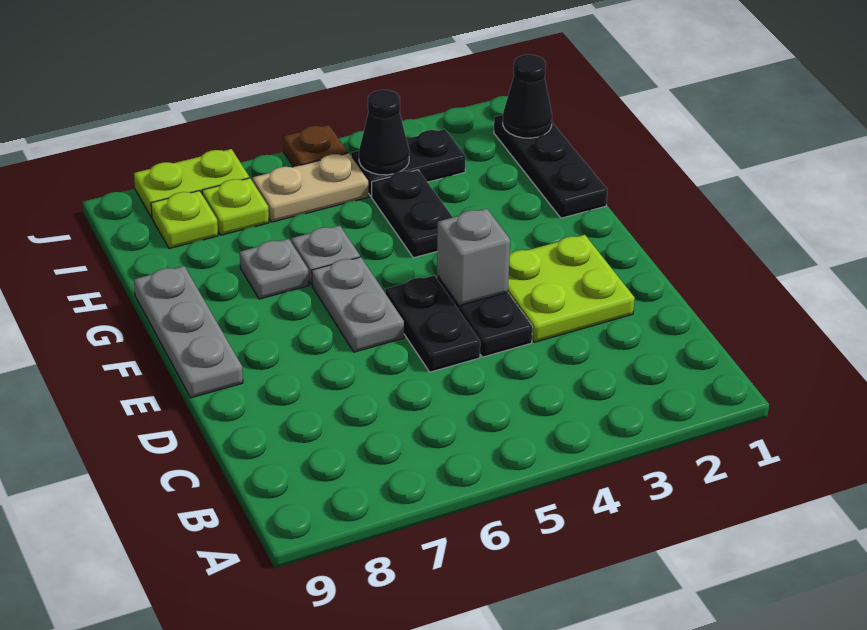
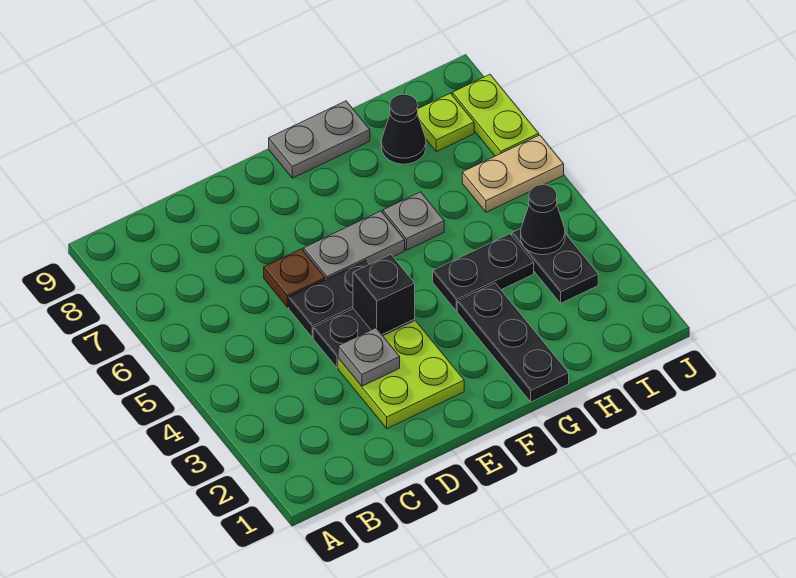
grey 1x1 brick [437,209,510,306] -> black 1x1 brick [353,254,415,335]
grey 1x3 plate [134,266,243,398] -> grey 1x2 plate [269,101,370,178]
black 1x3 plate [494,115,608,218] -> black 1x3 plate turned to [457,283,569,402]
grey 1x1 plate [240,239,309,299] -> grey 1x1 plate moved to [338,328,400,386]
black 1x1 cone [503,55,552,138] -> black 1x1 cone moved to [381,94,426,164]
tan 1x2 plate [253,153,368,222] -> tan 1x2 plate turned to [462,135,564,212]
lime 1x1 plate [202,178,269,235] -> none
brown 1x1 plate [283,125,348,167] -> brown 1x1 plate moved to [264,249,325,307]

